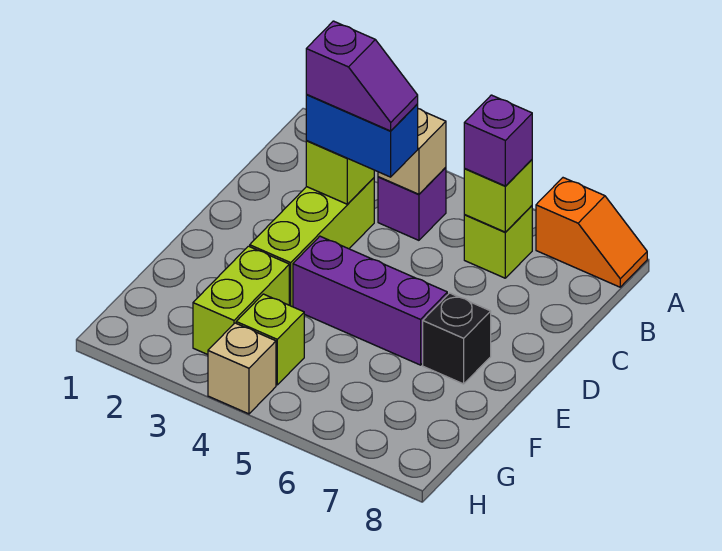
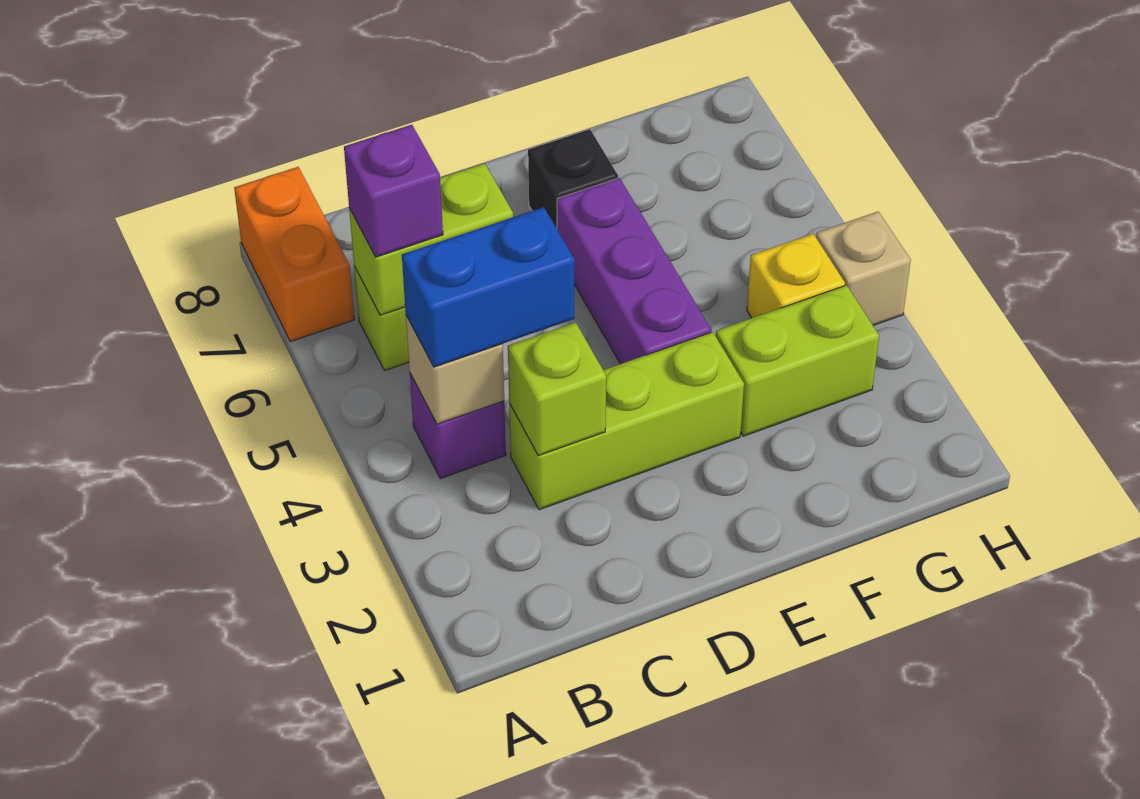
orange 1x2 slope [536,178,647,287] -> orange 1x2 brick [234,167,354,342]
lime 1x1 brick [464,160,532,232] -> lime 1x2 brick [349,163,513,315]
blue 1x2 brick [306,94,418,177] -> blue 1x2 brick turned to [402,207,574,367]
purple 1x2 slope [306,21,418,131] -> none
lime 1x1 brick [236,294,304,385] -> yellow 1x1 brick [747,234,845,318]

